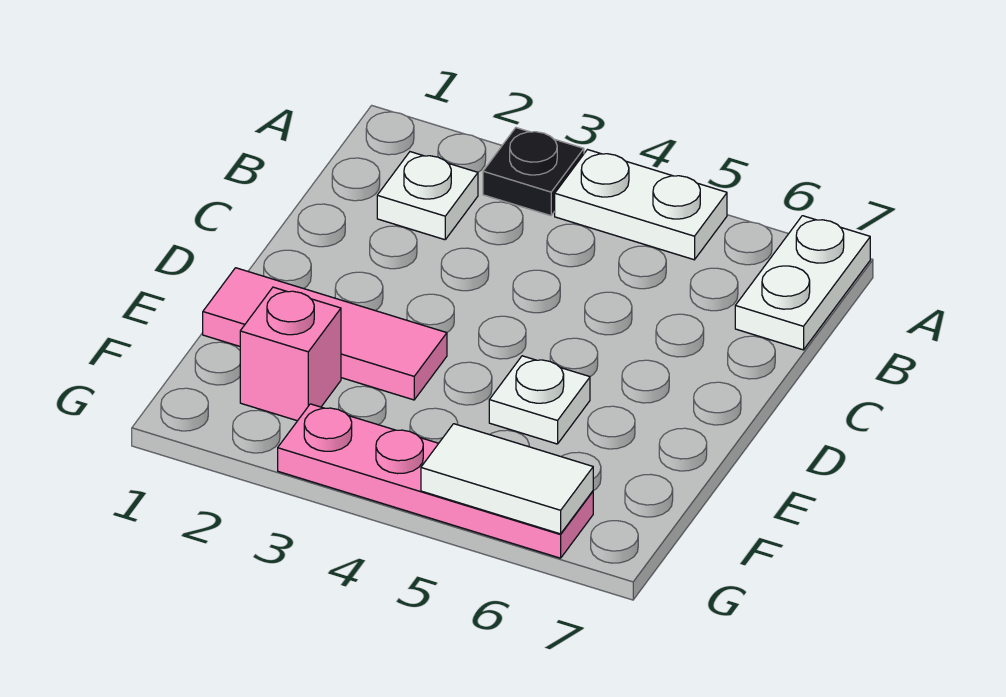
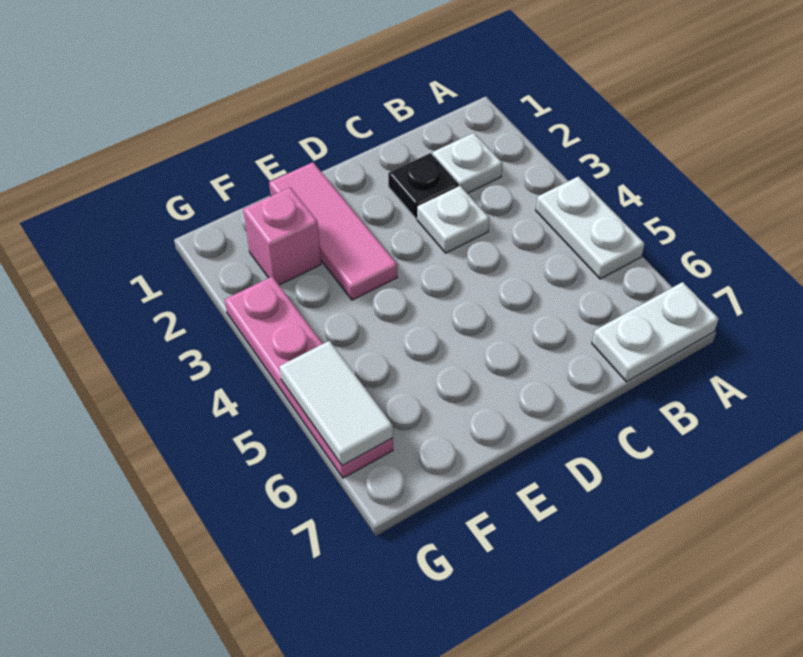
black 1x1 plate [483,128,584,216] -> black 1x1 plate moved to [388,153,459,218]
white 1x1 plate [489,356,590,444] -> white 1x1 plate moved to [417,186,490,253]

